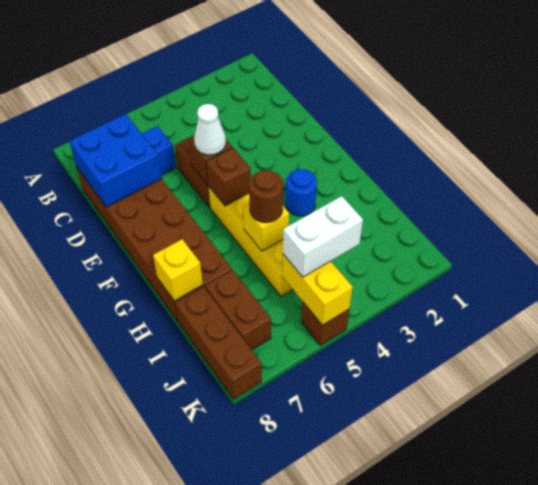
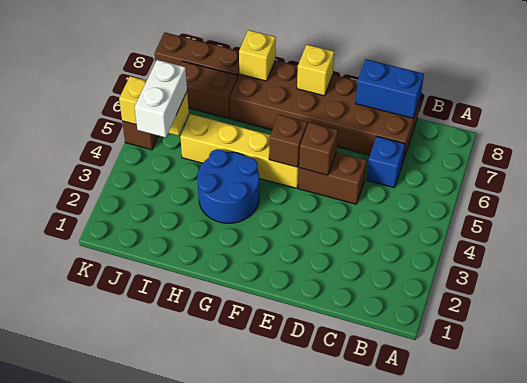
blue 2x2 brick [69,114,162,207] -> blue 1x2 brick [356,59,424,118]
white 1x1 cone [194,104,226,155] -> none
blue 1x1 round brick [286,169,317,216] -> blue 2x2 round brick [197,149,259,223]
yellow 1x1 brick [243,203,289,251] -> yellow 1x1 brick moved to [297,45,334,96]
brown 1x1 round brick [249,170,283,223] -> none

